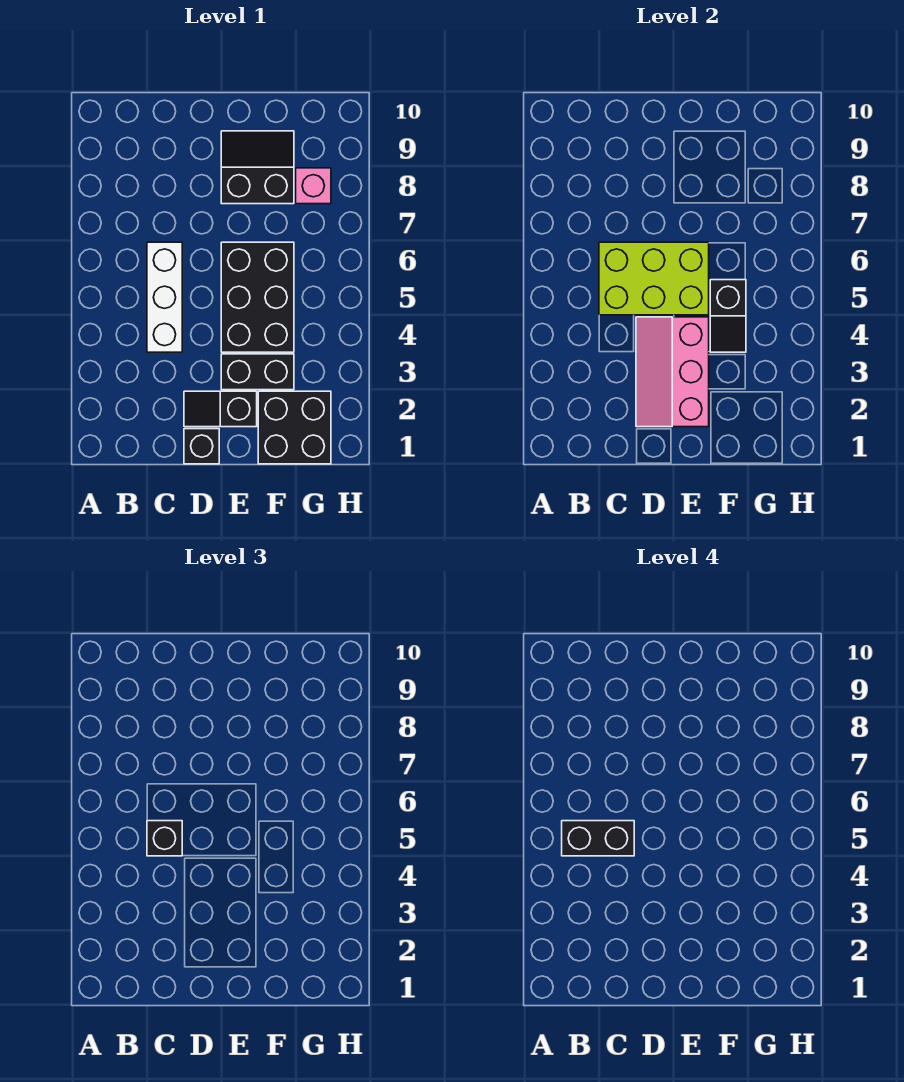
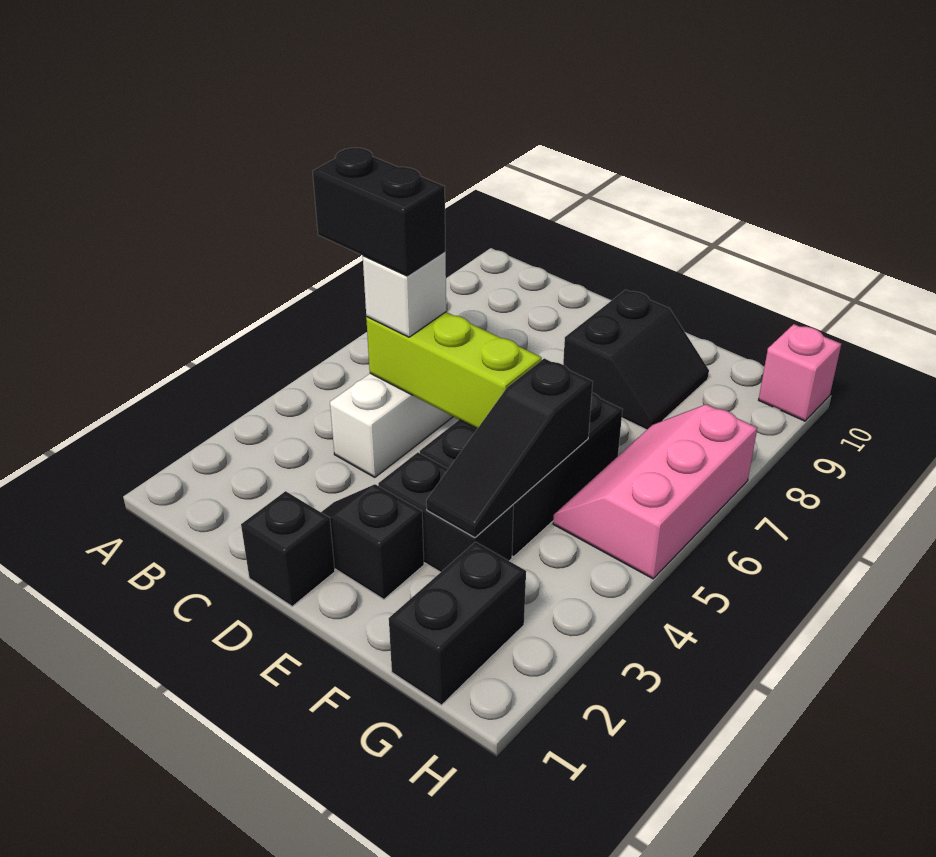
lime 2x3 brick [599,242,709,315] -> lime 1x3 brick [366,312,542,429]
black 1x1 brick [147,821,182,856] -> white 1x1 brick [363,251,446,337]
pink 2x3 slope [636,317,709,427] -> pink 2x3 slope moved to [553,404,757,579]
black 2x2 slope [221,131,294,204] -> black 2x2 slope turned to [563,290,709,430]
black 2x2 brick [258,391,331,464] -> black 1x2 brick [389,542,526,705]
black 1x2 slope [710,280,746,352] -> black 1x3 slope [426,358,593,538]
pink 1x1 brick [296,168,331,204] -> pink 1x1 brick moved to [759,324,841,421]

